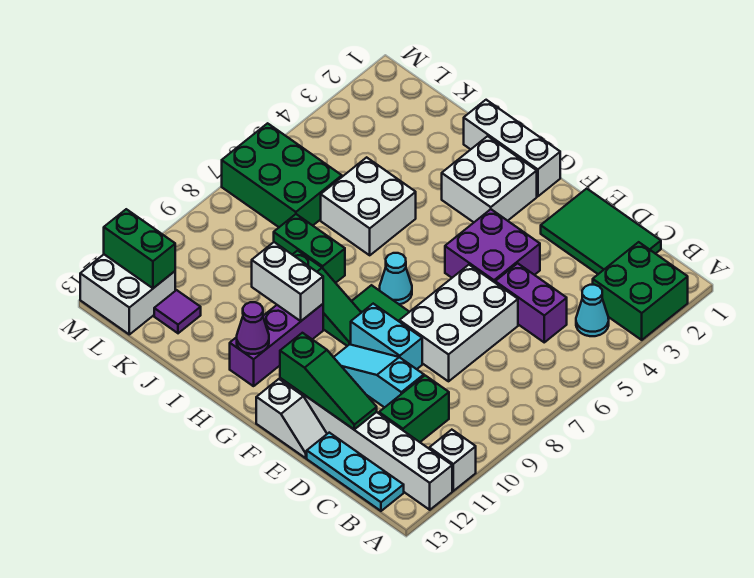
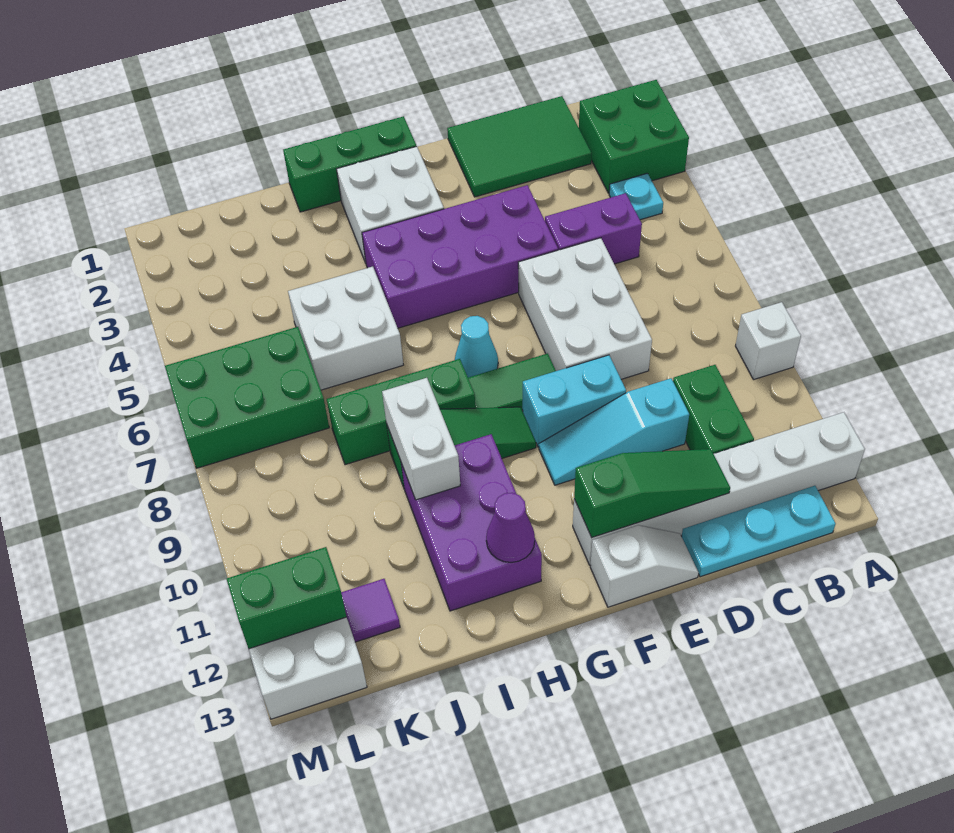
white 1x1 brick [429,430,476,491] -> white 1x1 brick moved to [736,302,801,379]
cyan 1x1 cone [576,285,609,336] -> cyan 1x1 plate [609,173,663,220]
purple 2x2 brick [445,209,540,282] -> purple 2x4 brick [362,185,558,328]
white 1x3 brick [464,100,560,196] -> green 1x3 brick [283,116,416,212]
purple 1x3 brick [230,304,323,386] -> purple 2x3 brick [401,434,542,611]
white 1x2 brick [252,242,323,321] -> white 1x2 brick turned to [382,378,460,500]
green 1x2 brick [274,214,345,283] -> green 1x3 brick [327,359,475,465]

